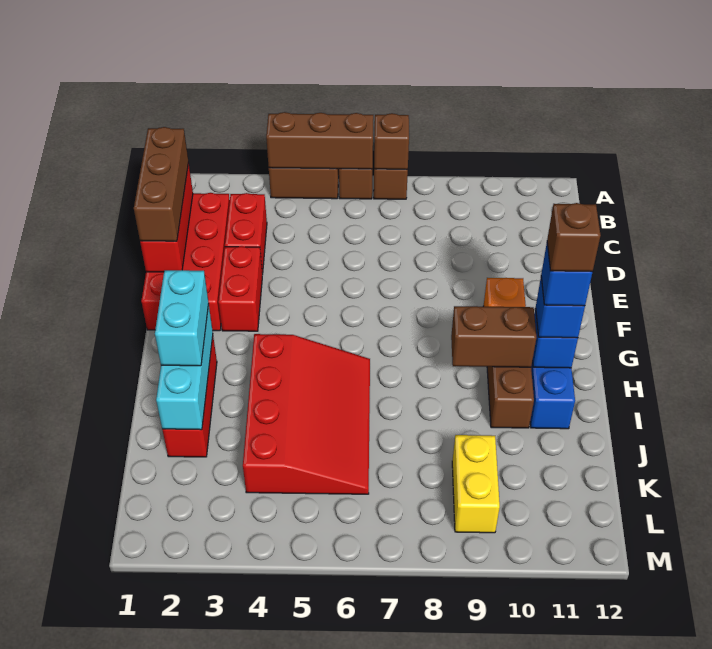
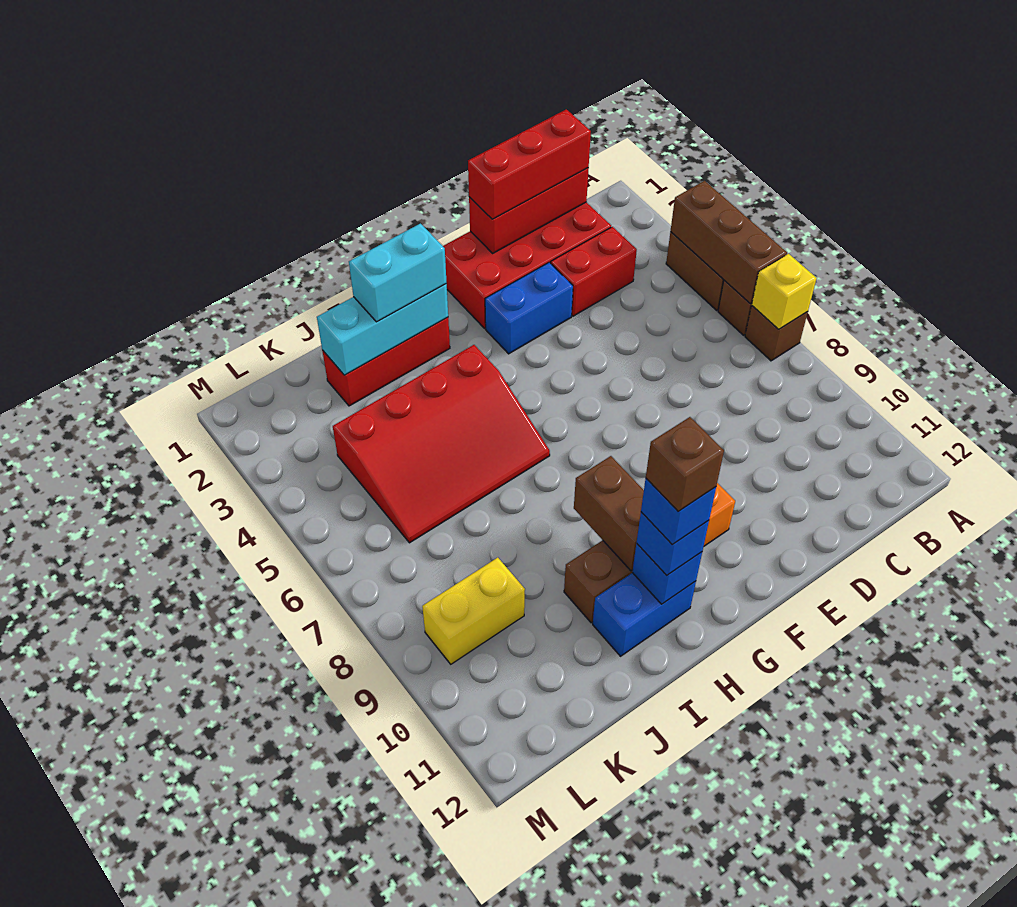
brown 1x1 brick [374,113,409,169] -> yellow 1x1 brick [752,254,817,329]
brown 1x3 brick [134,127,188,241] -> red 1x3 brick [468,109,591,219]
red 1x2 brick [218,246,262,331] -> blue 1x2 brick [485,263,573,354]

